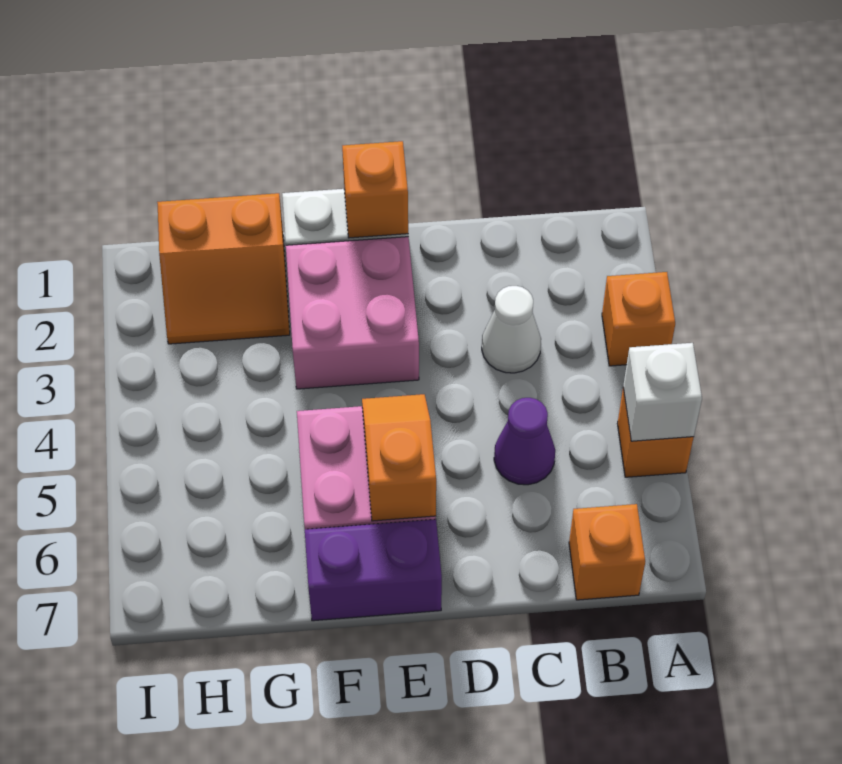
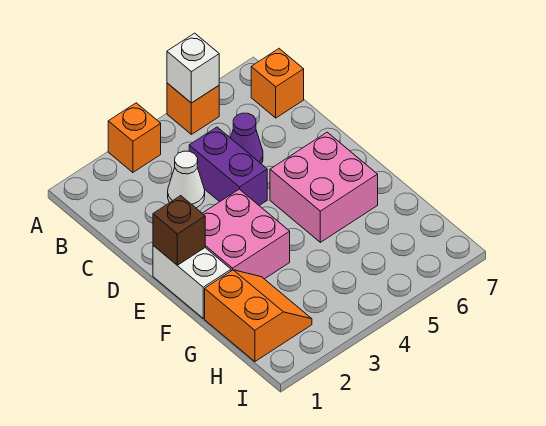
orange 1x1 brick [342,141,408,238] -> brown 1x1 brick [153,196,205,265]
orange 1x2 slope [362,394,436,521] -> none
purple 1x2 brick [305,519,442,621] -> purple 1x2 brick moved to [189,127,267,206]

